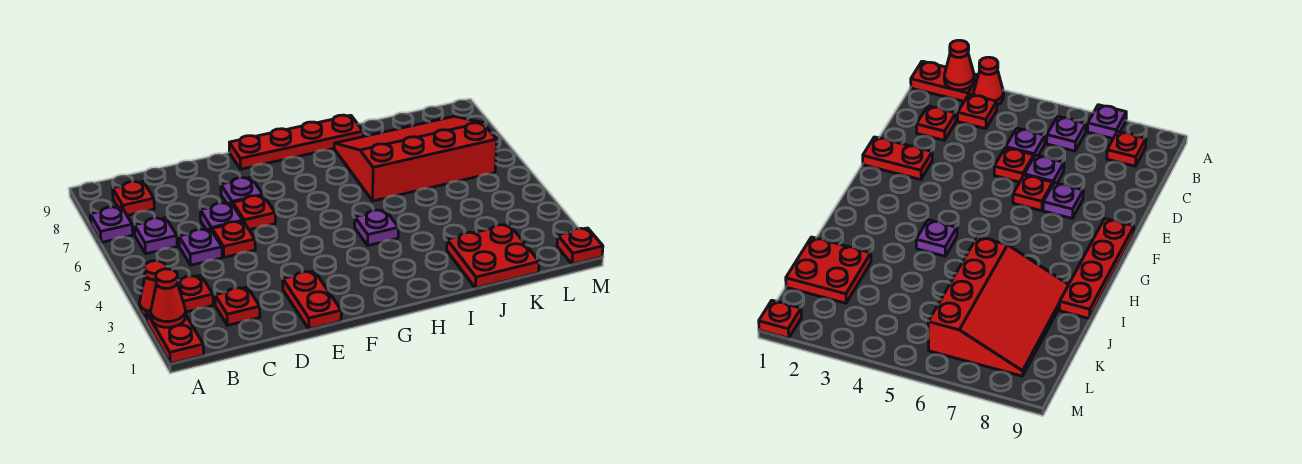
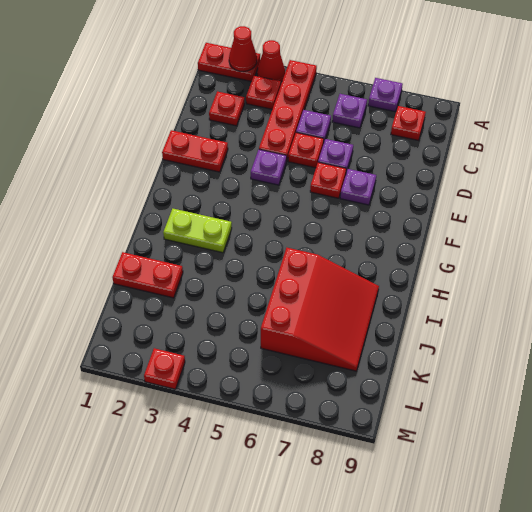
red 1x4 plate [229,115,363,169] -> red 1x4 plate moved to [259,60,317,160]
none -> lime 1x2 plate [163,209,232,253]
purple 1x1 plate [355,210,398,245] -> purple 1x1 plate moved to [251,150,287,185]
red 3x4 slope [334,116,497,201] -> red 3x3 slope [261,248,379,371]
red 2x2 plate [447,224,539,288] -> red 1x2 plate [112,252,183,298]
red 1x1 plate [557,228,603,264] -> red 1x1 plate moved to [144,348,185,389]

